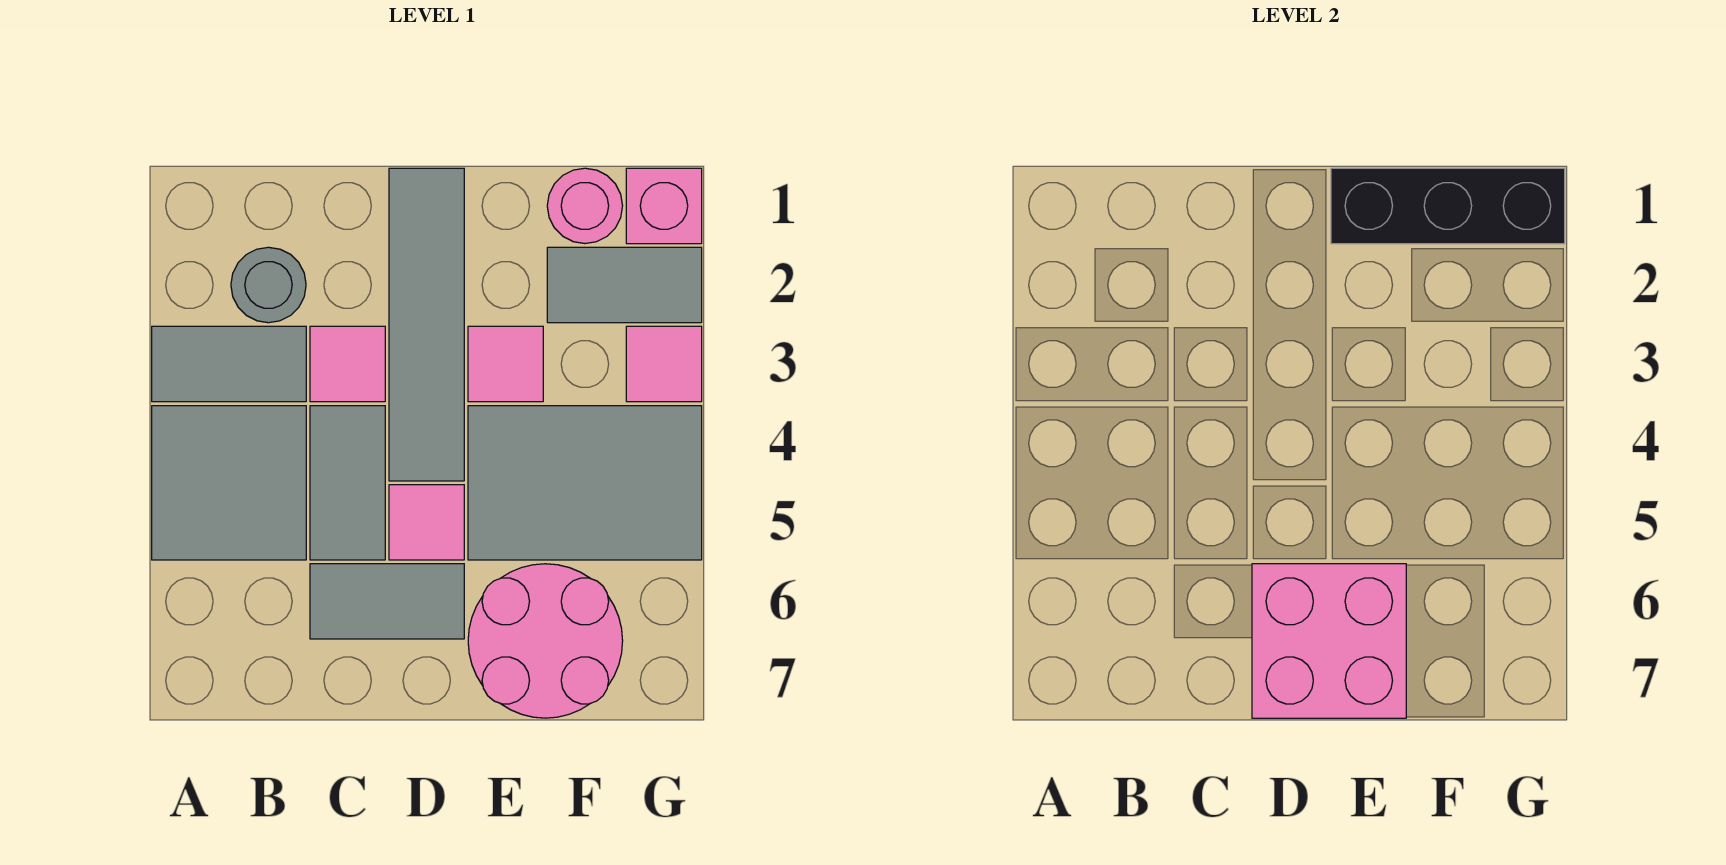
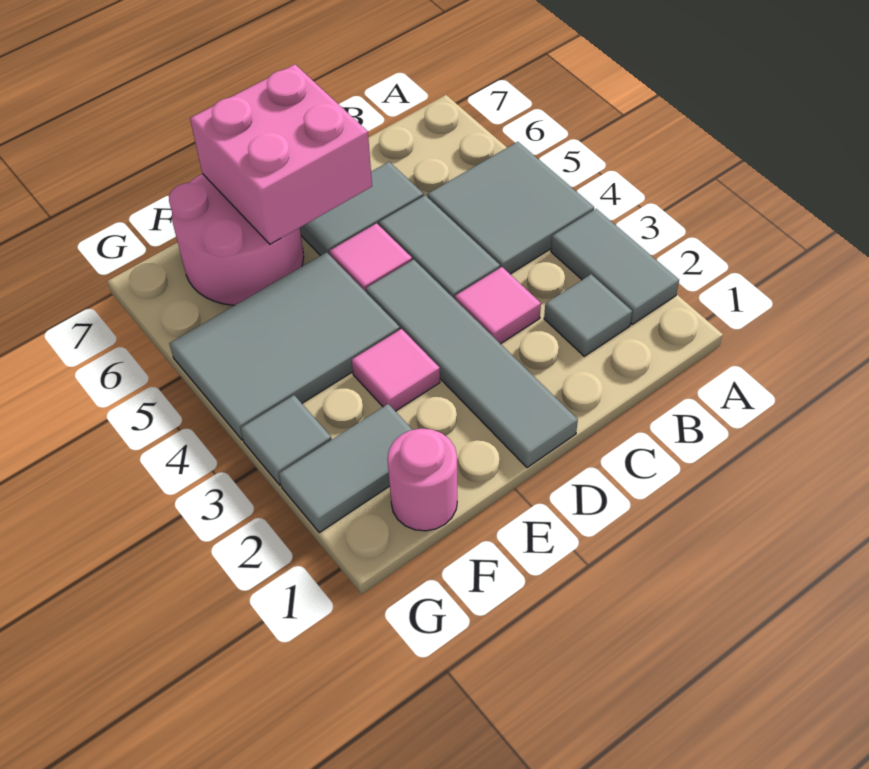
grey 1x2 tile [152,326,306,402] -> grey 1x2 tile turned to [551,209,679,325]
grey 1x1 round brick [231,247,306,323] -> grey 1x1 tile [544,274,632,356]
black 1x3 brick [1331,168,1565,244] -> none
pink 1x1 brick [626,168,702,244] -> none
pink 1x1 tile [626,326,702,402] -> grey 1x1 tile [241,395,332,485]

